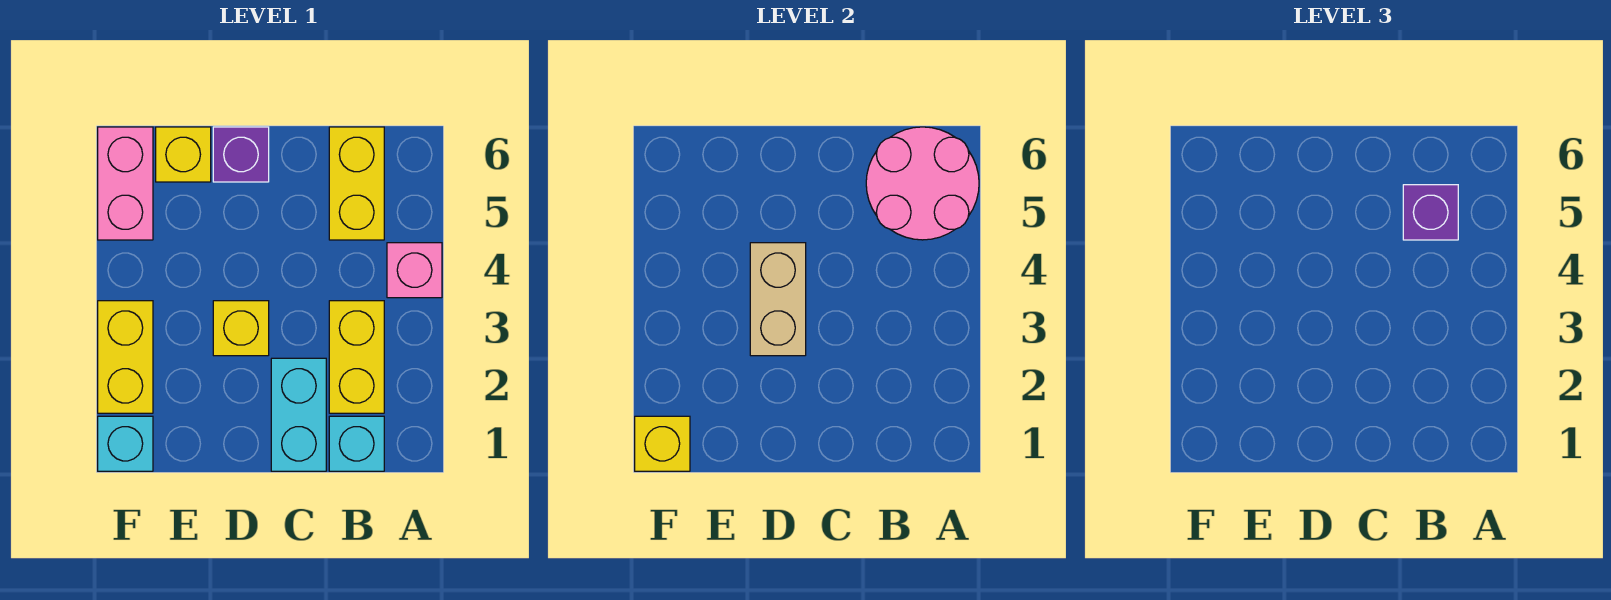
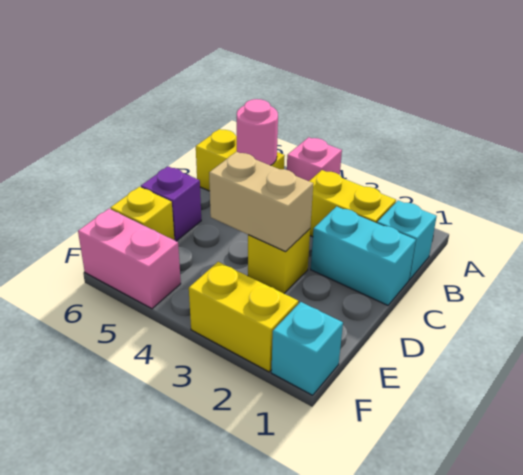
pink 2x2 round brick [866,127,979,240] -> pink 1x1 round brick [237,99,278,165]
purple 1x1 brick [1403,185,1458,240] -> none
yellow 1x1 brick [635,416,690,471] -> none

